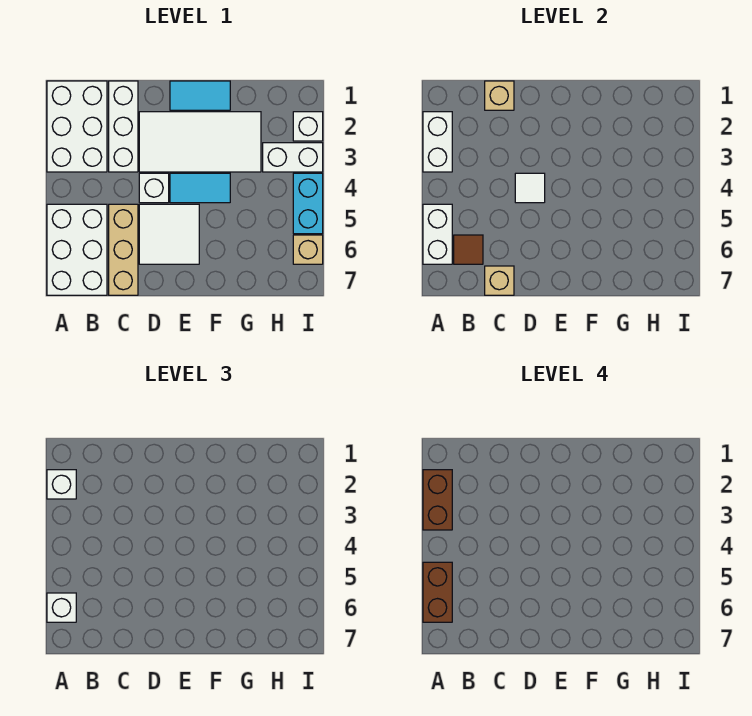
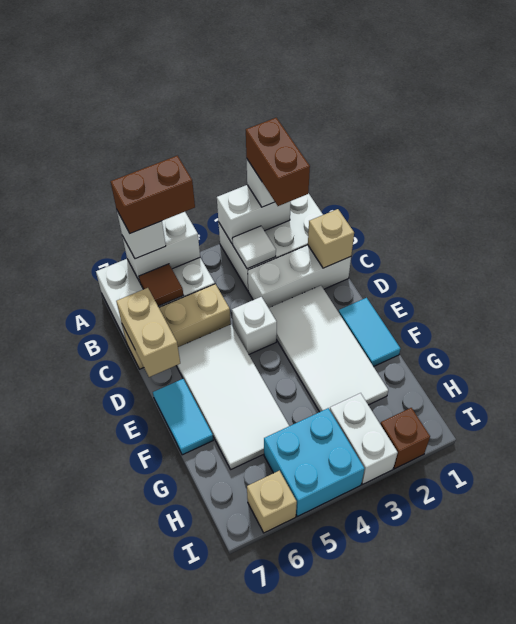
brown 1x2 brick [423,470,452,530] -> brown 1x2 brick turned to [246,118,310,206]
tan 1x1 brick [485,266,514,295] -> tan 1x2 brick [116,288,180,377]
white 1x1 tile [515,173,545,203] -> white 1x1 tile moved to [232,226,276,269]
white 2x2 tile [139,204,199,264] -> white 2x4 tile [176,325,289,469]
cyan 1x2 tile [170,173,230,203] -> cyan 1x2 tile moved to [153,379,213,455]
white 1x1 brick [293,112,323,141] -> brown 1x1 brick [380,408,430,469]
cyan 1x2 brick [293,173,323,234] -> cyan 2x2 brick [264,408,365,516]

